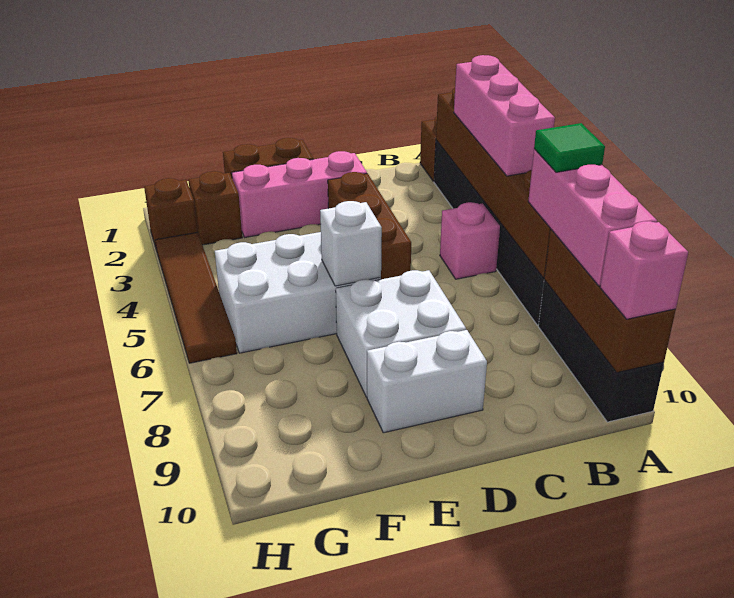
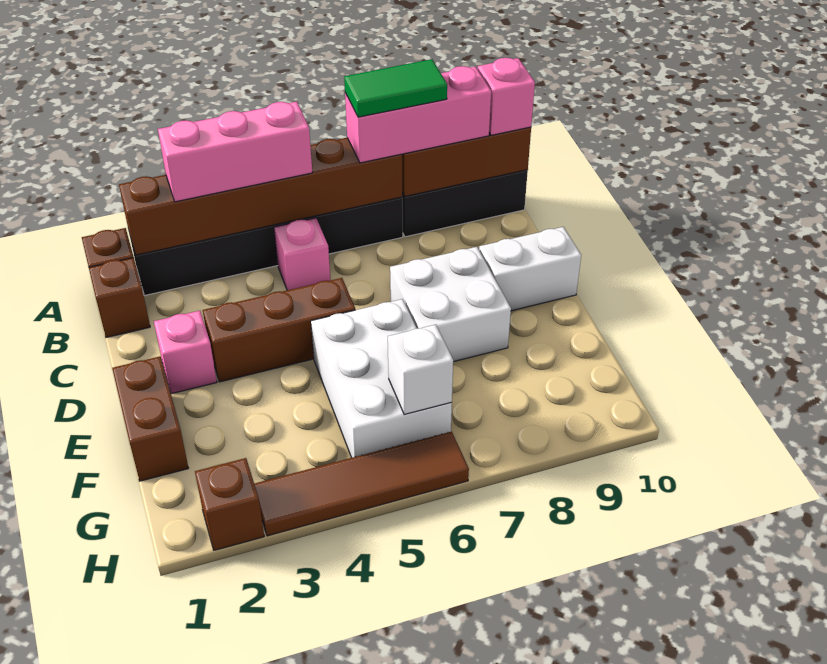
green 1x1 tile [534,123,605,172] -> green 1x2 tile [344,59,447,117]
pink 1x3 brick [232,151,367,237] -> pink 1x1 brick [154,311,217,394]
white 1x2 brick [367,330,487,433] -> white 1x2 brick turned to [479,227,581,311]
white 1x1 brick [320,201,382,286] -> white 1x1 brick moved to [388,325,453,415]
brown 1x1 brick [189,171,242,245] -> brown 1x1 brick moved to [89,258,150,337]

